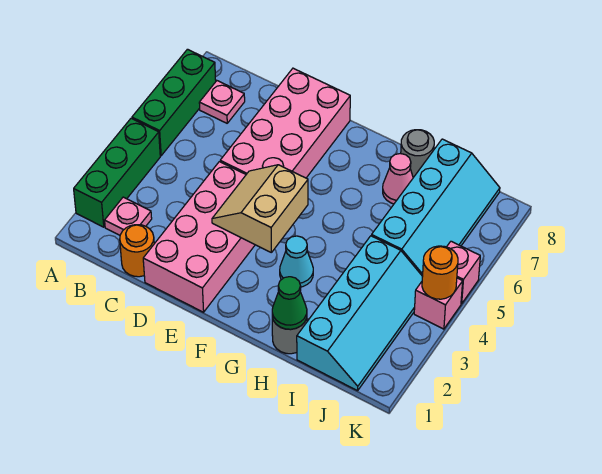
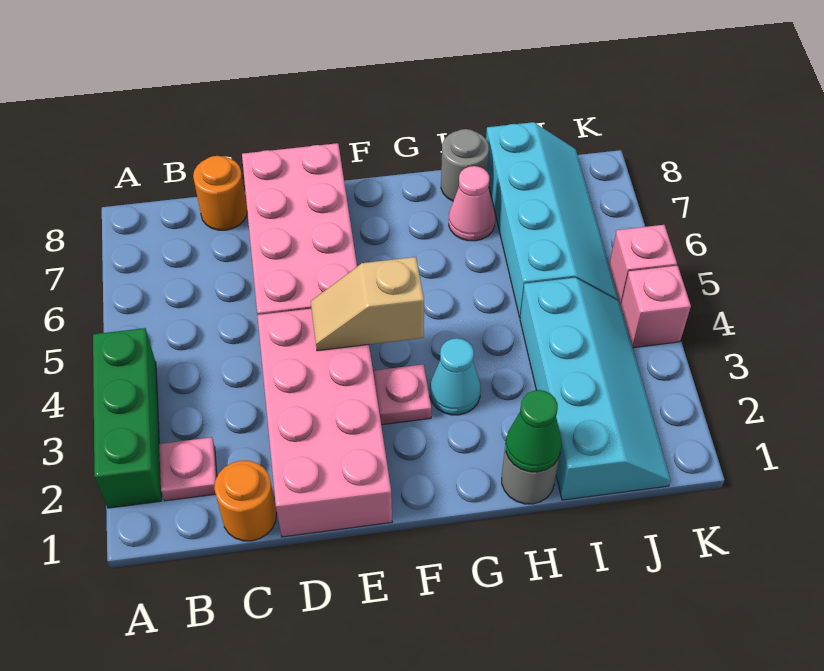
green 1x3 brick [132,49,216,156] -> none
pink 1x1 plate [199,81,245,123] -> pink 1x1 plate moved to [373,364,431,425]
tan 2x2 slope [212,165,308,252] -> tan 1x2 slope [311,257,424,351]
orange 1x1 round brick [422,246,458,299] -> orange 1x1 round brick moved to [193,156,247,230]

